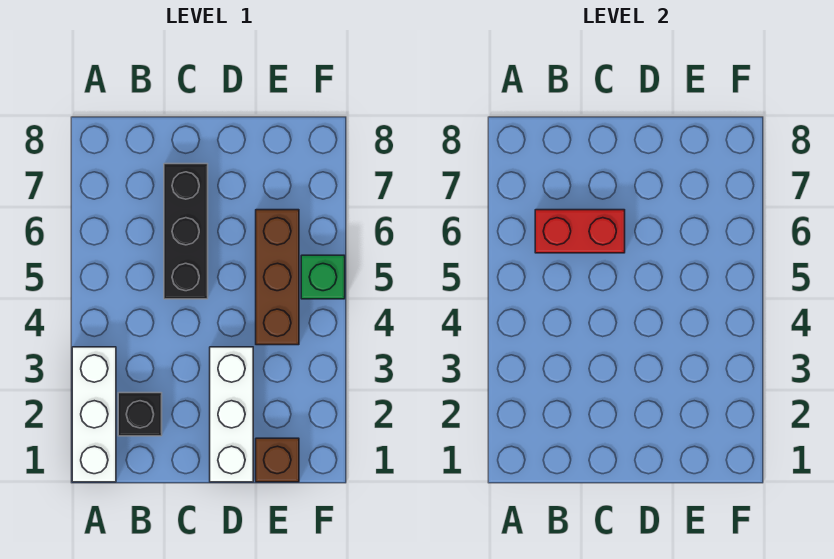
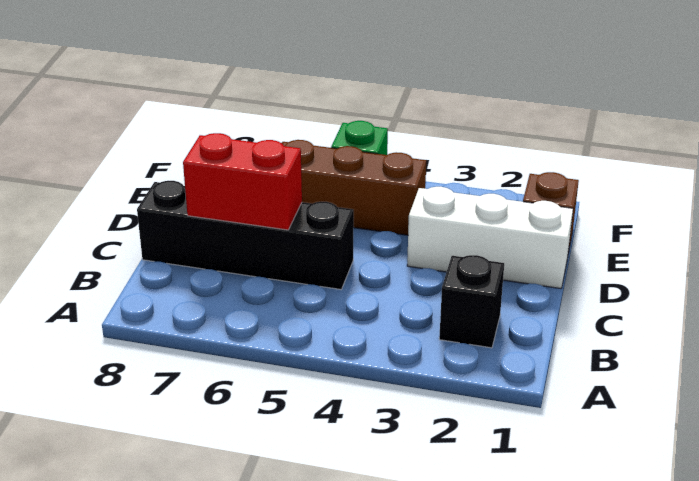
white 1x3 brick [72,347,116,482] -> none
red 1x2 brick [535,210,625,253] -> red 1x2 brick turned to [183,133,302,230]
black 1x3 brick [164,164,208,299] -> black 1x4 brick [137,181,354,289]

